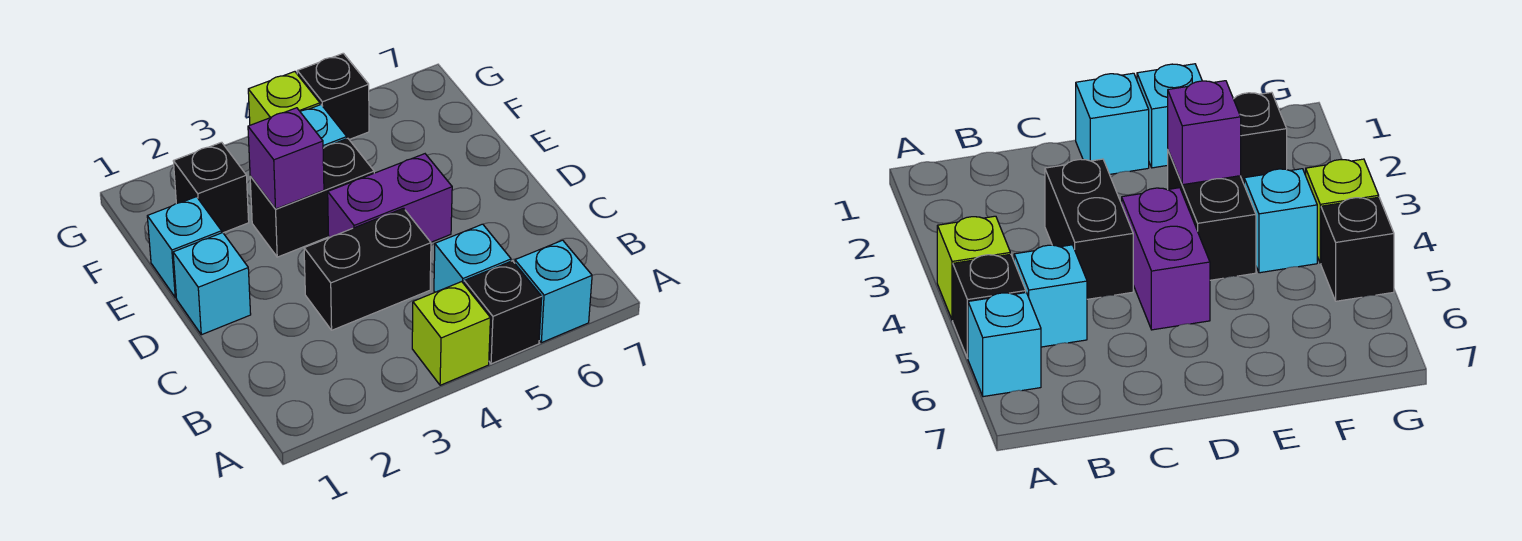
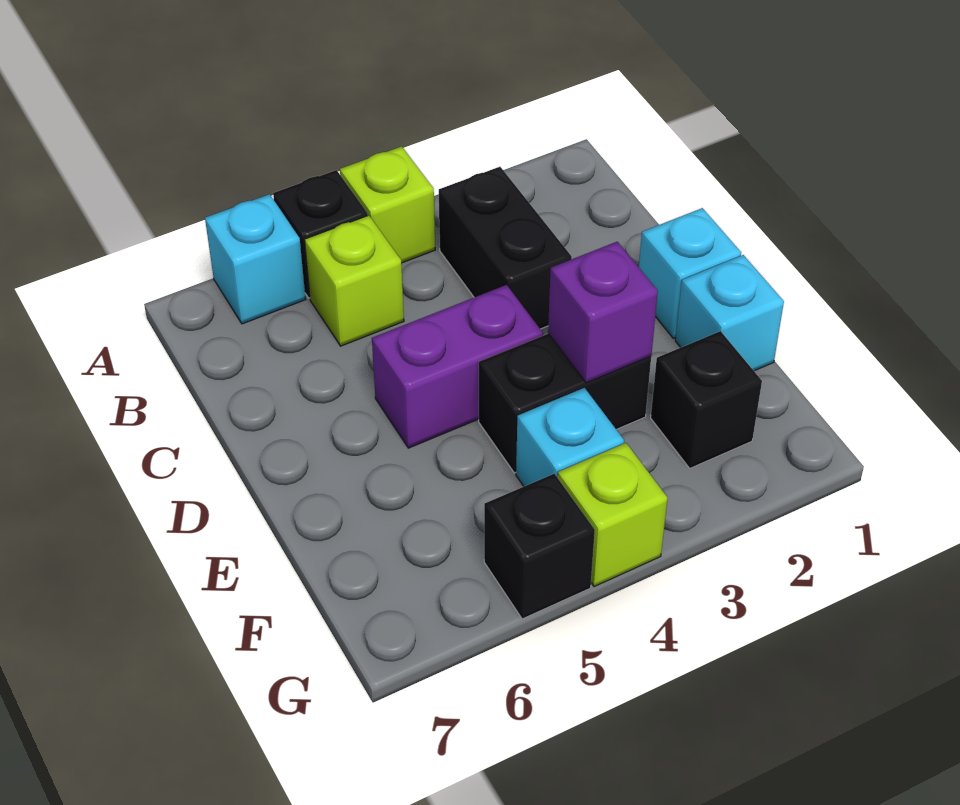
cyan 1x1 brick [434,224,511,292] -> lime 1x1 brick [305,215,404,346]
black 1x2 brick [304,208,431,330] -> black 1x2 brick turned to [439,167,572,329]

